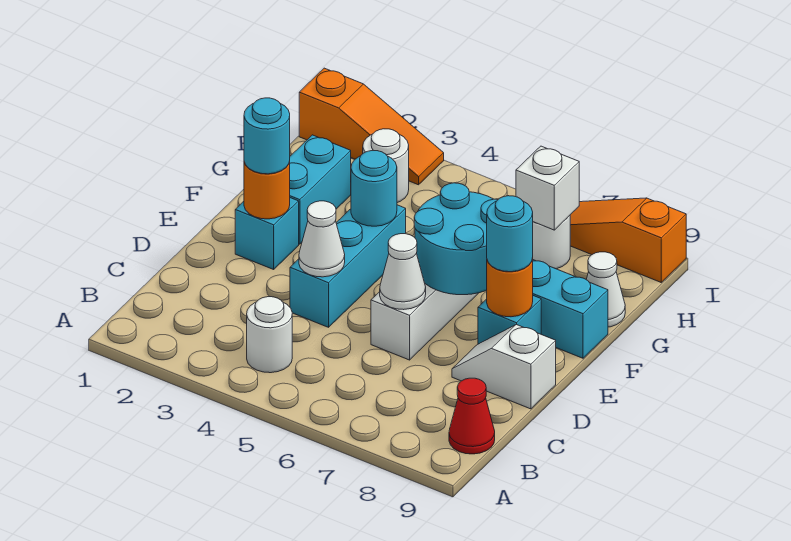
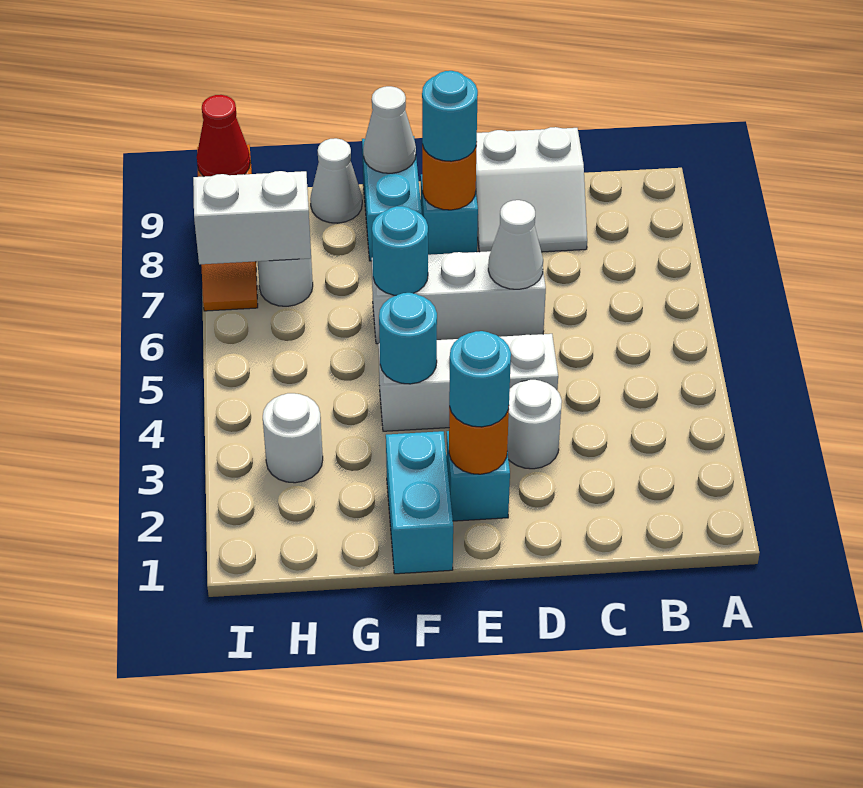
white 1x1 round brick [247,297,292,373] -> white 1x1 round brick moved to [507,380,562,469]
red 1x1 cone [449,378,495,454] -> red 1x1 cone moved to [197,95,250,177]
cyan 1x3 brick [290,205,406,327] -> white 1x3 brick [378,334,558,431]
white 1x1 cone [299,201,345,277] -> white 1x1 cone moved to [363,86,416,173]
white 1x2 slope [452,325,556,409] -> white 2x2 slope [476,127,587,252]
cyan 2x2 round brick [414,183,497,295] -> cyan 1x1 round brick [372,206,428,295]
cyan 1x2 brick [290,135,351,244] -> cyan 1x2 brick turned to [386,431,453,574]
white 1x1 brick [516,146,579,230] -> white 1x2 brick [193,171,311,264]
orange 1x3 slope [299,68,444,185] -> none

